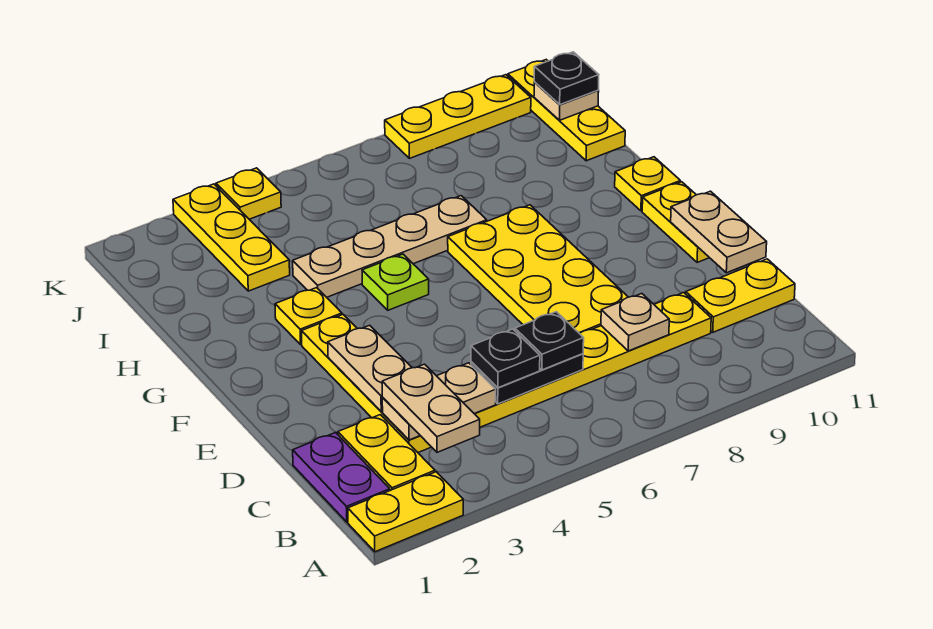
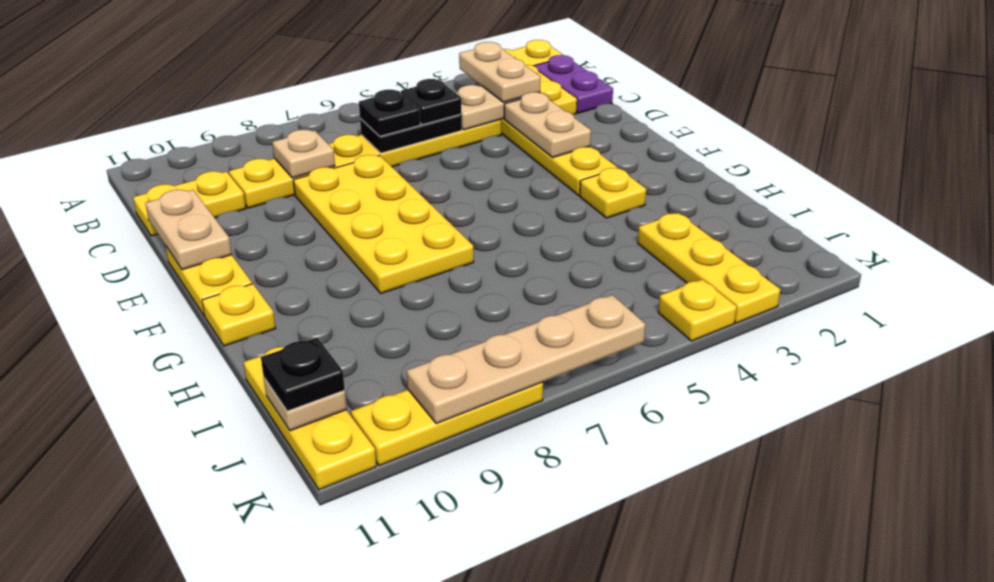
lime 1x1 plate [362,254,429,310] -> none
tan 1x4 plate [293,196,487,297] -> tan 1x4 plate moved to [407,295,646,424]

